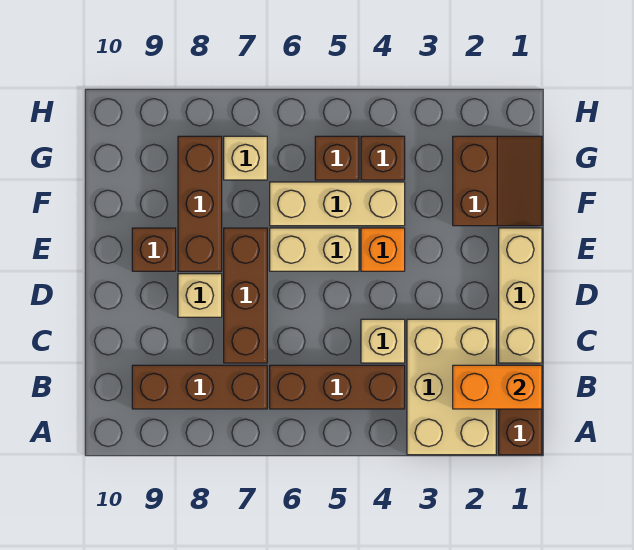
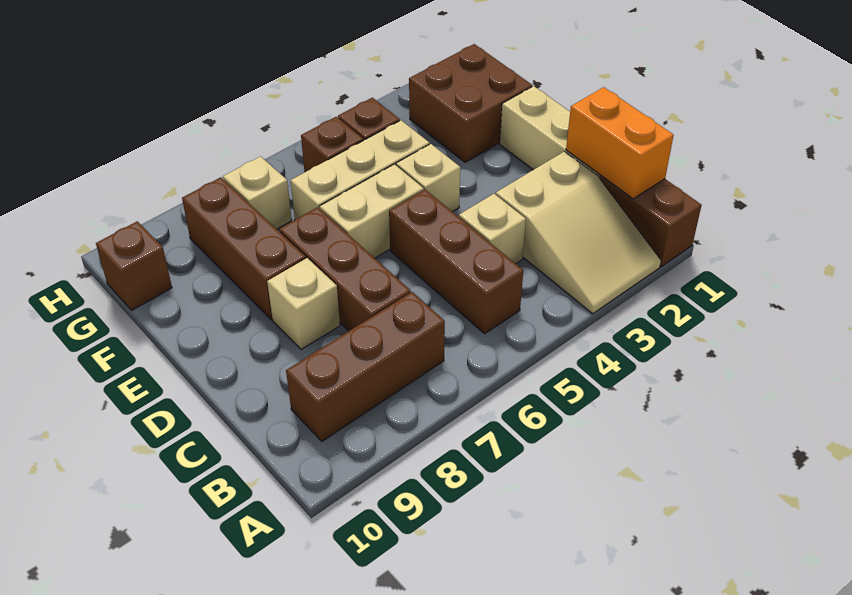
tan 2x3 brick [407,319,496,455] -> tan 2x3 slope [496,151,661,314]
orange 1x2 brick [453,365,542,409] -> orange 1x2 brick turned to [566,87,674,199]
brown 1x3 brick [270,365,405,409] -> brown 1x3 brick turned to [389,190,523,334]
orange 1x1 brick [361,228,405,271] -> tan 1x1 brick [396,144,460,212]
brown 1x1 brick [132,228,176,271] -> brown 1x1 brick moved to [96,221,172,310]
brown 2x2 slope [453,136,542,226] -> brown 2x2 brick [409,44,532,162]

